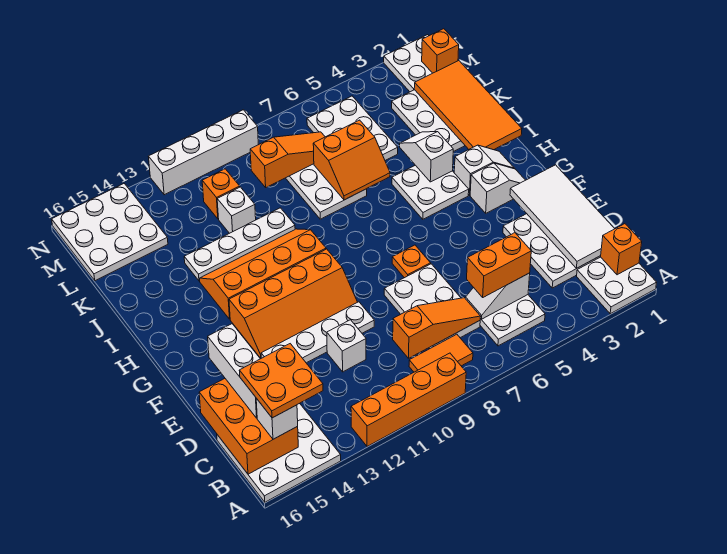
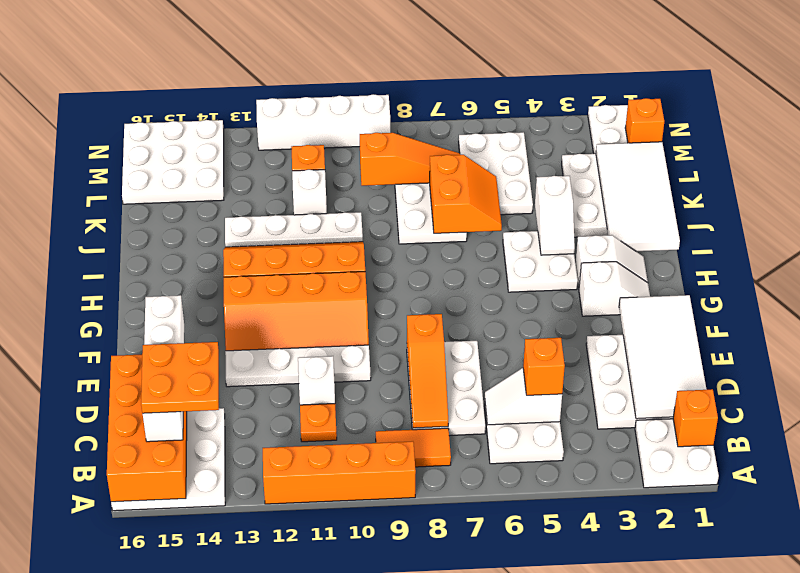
orange 2x3 brick [199,379,298,474] -> orange 2x4 brick [107,355,187,502]
orange 1x2 brick [467,233,531,297] -> orange 1x1 brick [523,338,565,395]
orange 1x3 slope [393,298,481,358] -> orange 1x3 slope turned to [407,314,448,428]
orange 1x1 plate [392,245,431,278] -> orange 1x1 plate moved to [300,404,337,442]
orange 2x4 tile [414,61,522,150] -> white 2x4 tile [596,142,680,251]
white 1x2 slope [400,132,453,182] -> white 1x2 slope turned to [535,176,575,255]
orange 2x2 slope [313,120,390,200] -> orange 2x2 slope turned to [430,155,502,233]

